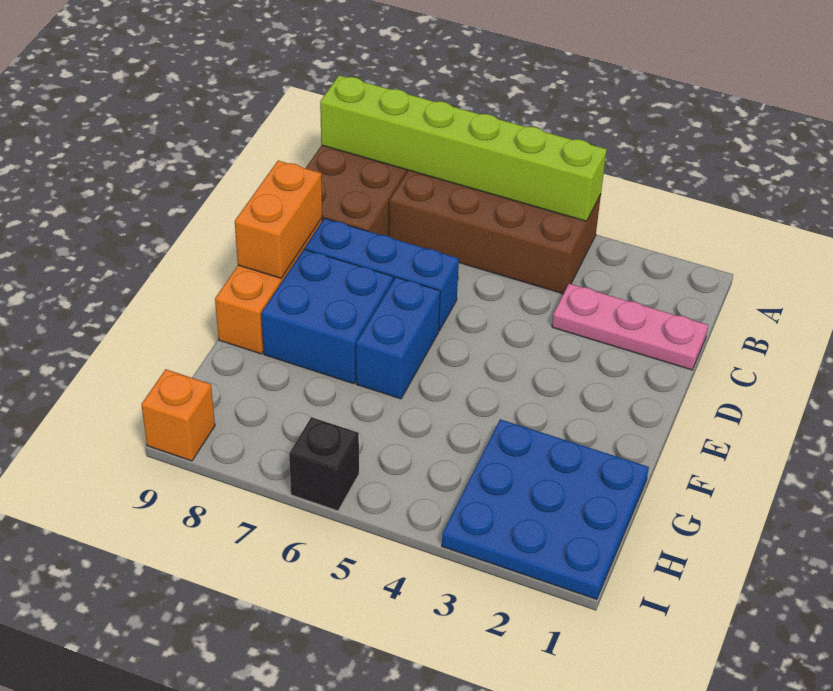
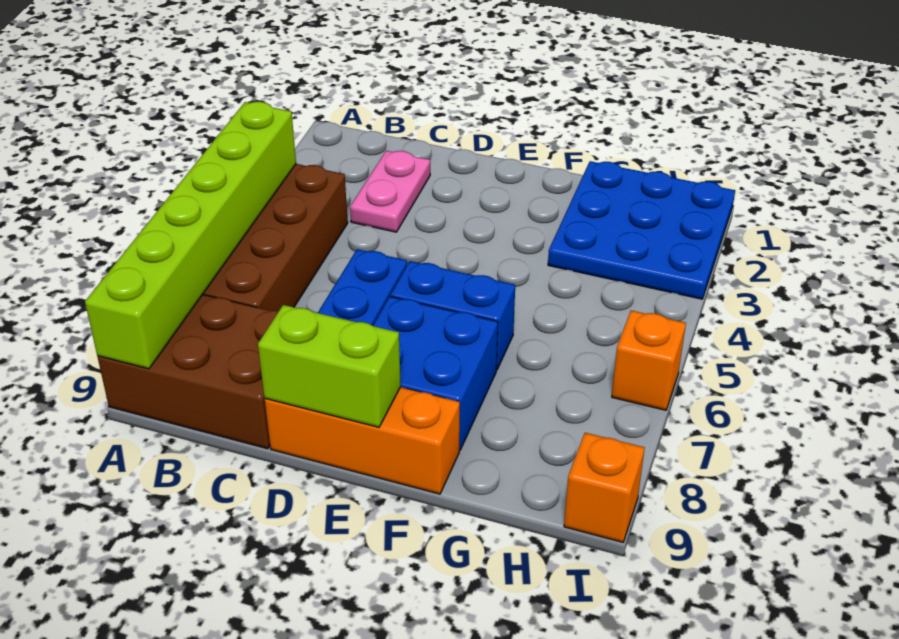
pink 1x3 plate [552,284,708,370] -> pink 1x2 plate [350,151,430,232]
orange 1x2 brick [235,161,322,278] -> lime 1x2 brick [258,305,401,427]
black 1x1 brick [289,417,359,511] -> orange 1x1 brick [612,311,686,410]

